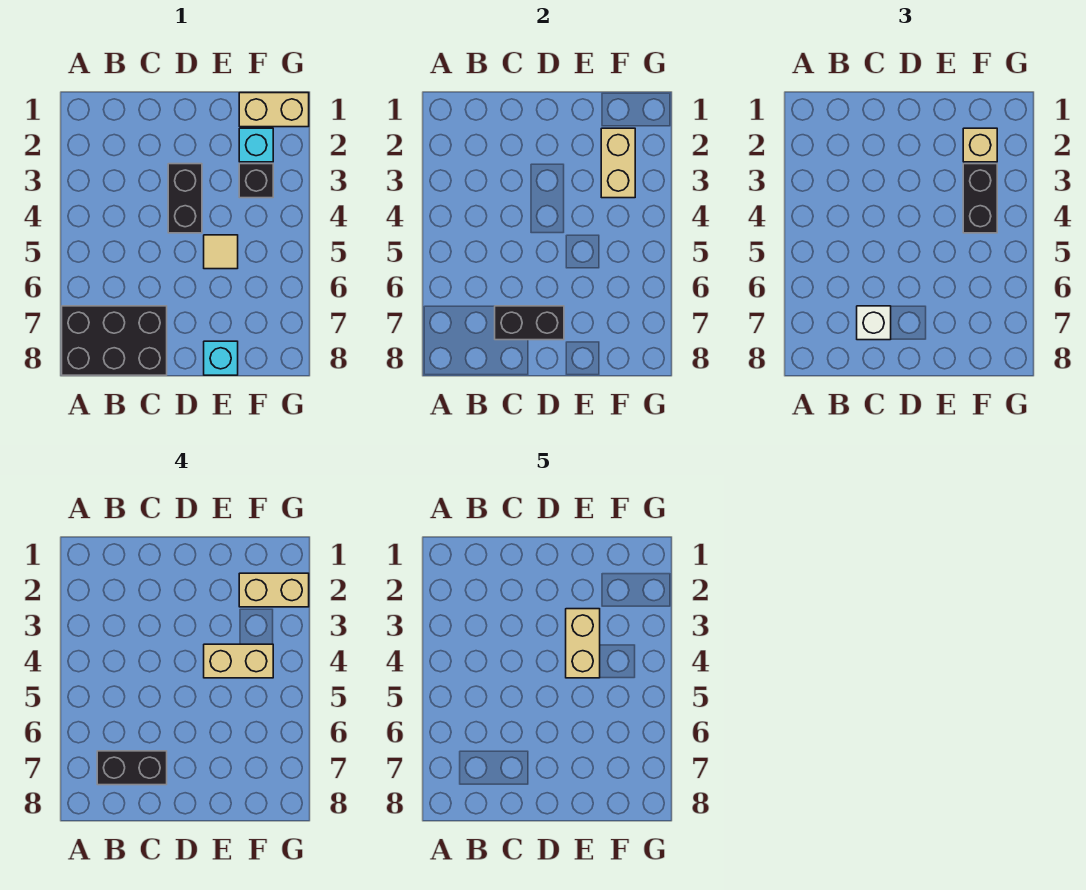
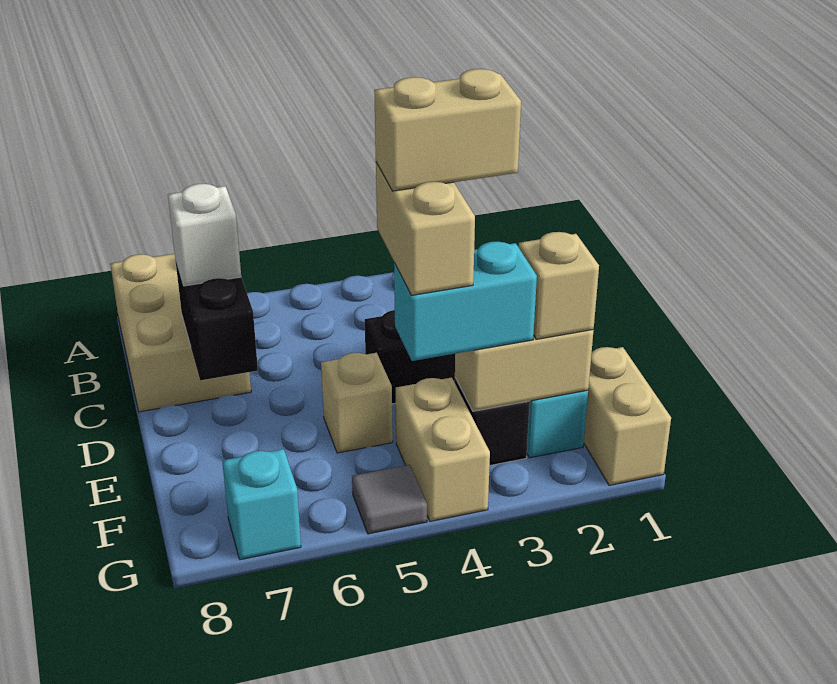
black 2x3 brick [62,306,167,375] -> tan 2x3 brick [110,254,251,412]
black 1x2 brick [97,751,167,785] -> none
tan 1x1 tile [204,235,238,269] -> tan 1x1 brick [321,353,393,453]
cyan 1x1 brick [204,341,238,375] -> cyan 1x1 brick moved to [222,449,301,560]
tan 1x2 brick [239,573,309,607] -> tan 1x2 brick moved to [396,377,490,521]
black 1x2 brick [963,164,997,233] -> cyan 1x2 brick [394,241,537,361]
none -> grey 1x1 tile [352,465,427,534]

